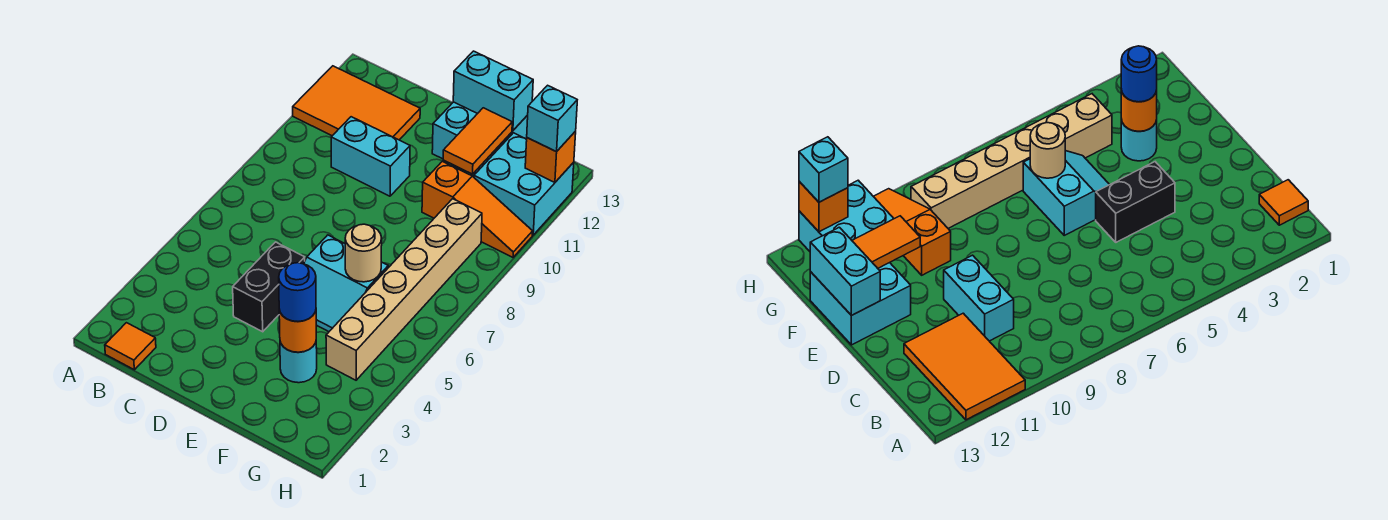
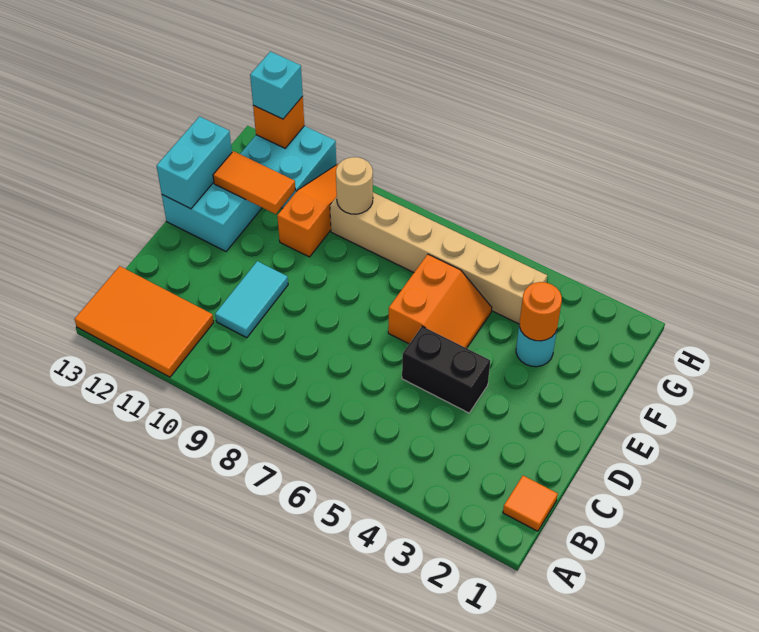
orange 2x3 tile [293,66,420,140] -> orange 2x3 tile turned to [75,266,214,377]
cyan 1x2 brick [331,117,410,196] -> cyan 1x2 tile [215,261,288,338]
cyan 2x2 slope [304,235,388,332] -> orange 2x2 slope [388,254,492,348]
blue 1x1 round brick [279,263,316,322] -> none
tan 1x1 round brick [345,224,382,282] -> tan 1x1 round brick moved to [336,157,373,214]

